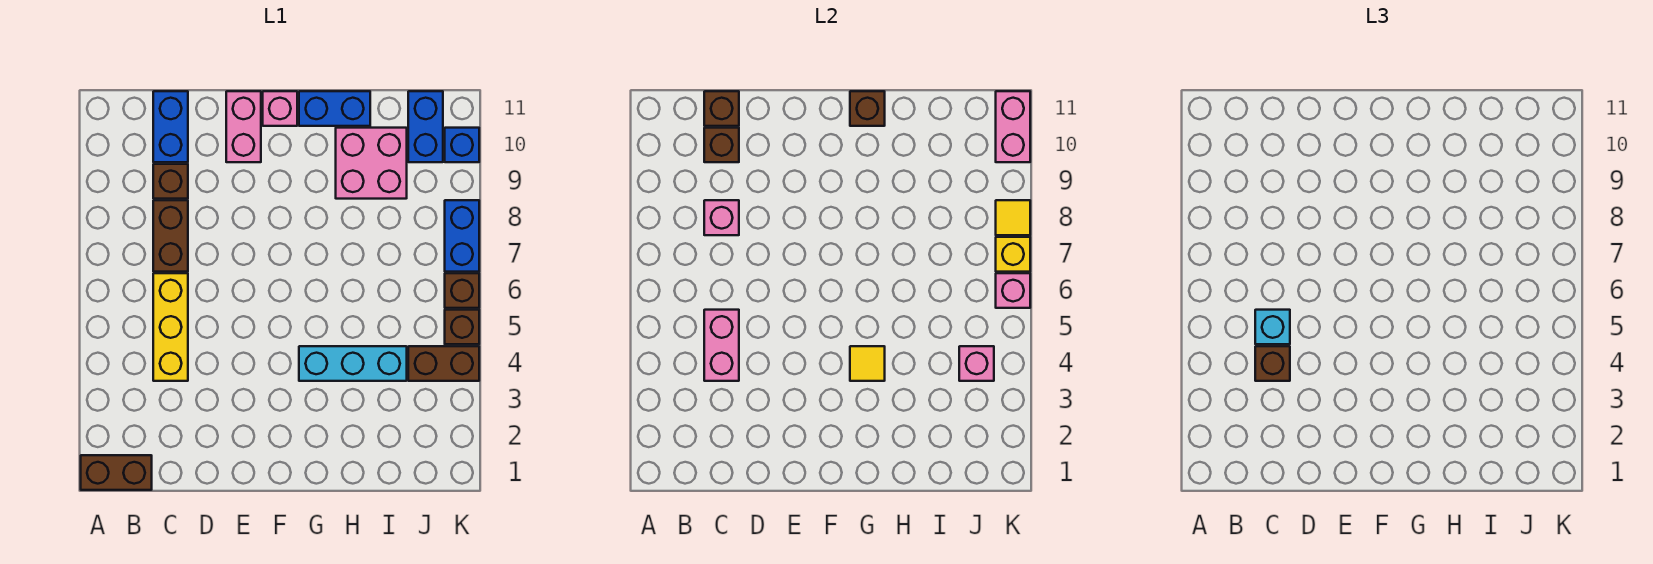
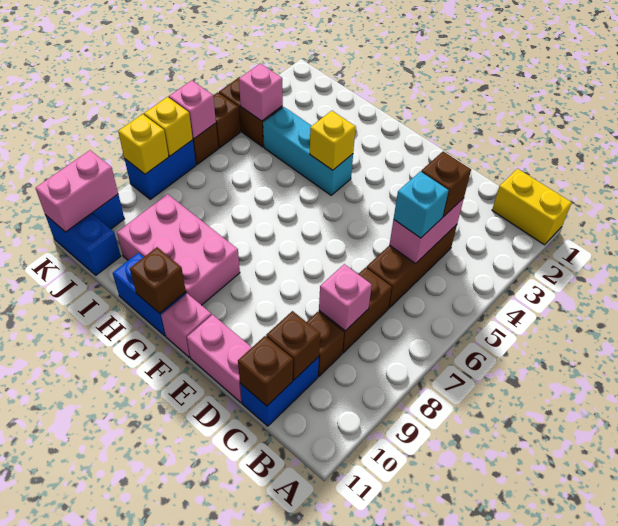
brown 1x2 brick [81,455,152,490] -> yellow 1x2 brick [492,169,572,245]
yellow 1x3 brick [153,273,188,381] -> brown 1x3 brick [367,225,457,308]
pink 1x2 brick [226,91,261,162] -> pink 1x2 brick turned to [187,315,252,402]
yellow 1x1 tile [850,346,885,381] -> yellow 1x1 brick [310,111,356,170]
pink 2x2 brick [336,128,407,199] -> pink 2x3 brick [117,194,240,305]
blue 1x2 brick [408,91,443,162] -> blue 1x2 brick turned to [45,213,121,275]
yellow 1x1 tile [996,200,1030,235] -> yellow 1x1 brick [118,114,169,174]

